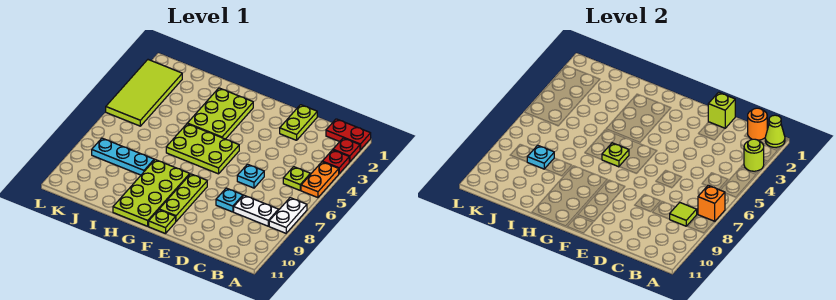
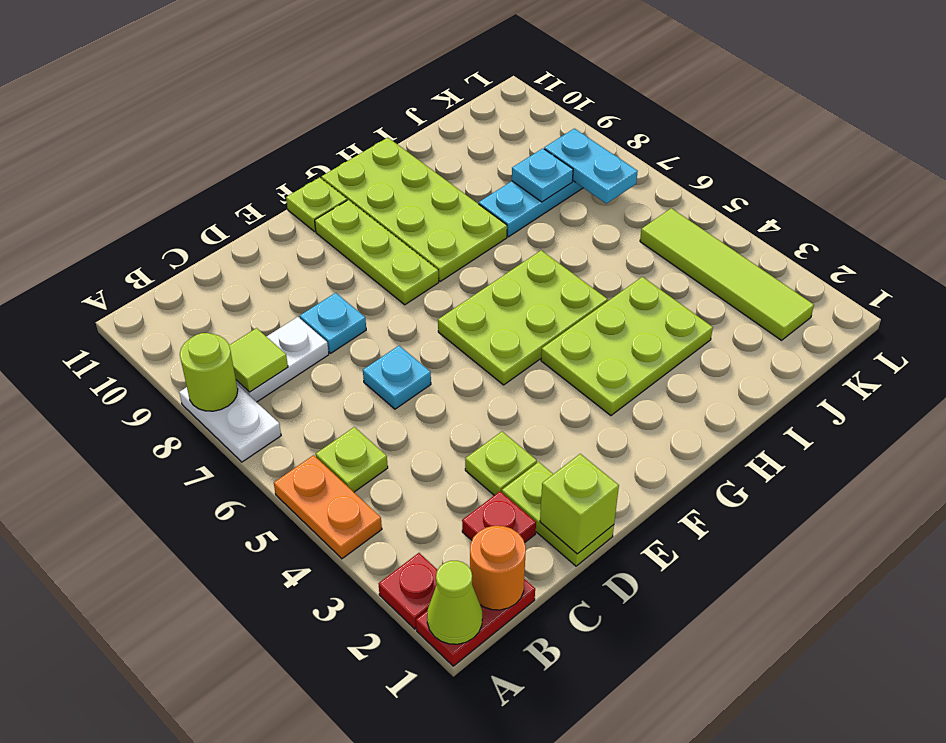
red 1x1 plate [322,150,349,174] -> red 1x1 plate moved to [462,491,536,543]
lime 1x1 round brick [744,139,764,171] -> lime 1x1 round brick moved to [180,333,238,411]
orange 1x1 brick [698,185,725,221] -> none
lime 2x3 plate [187,88,253,139] -> lime 2x3 plate turned to [541,277,713,416]
lime 1x1 plate [602,143,629,167] -> lime 1x1 plate moved to [465,432,537,495]
lime 2x4 tile [106,60,182,126] -> lime 1x4 tile [640,208,814,340]
none -> cyan 1x2 plate [544,129,638,204]

